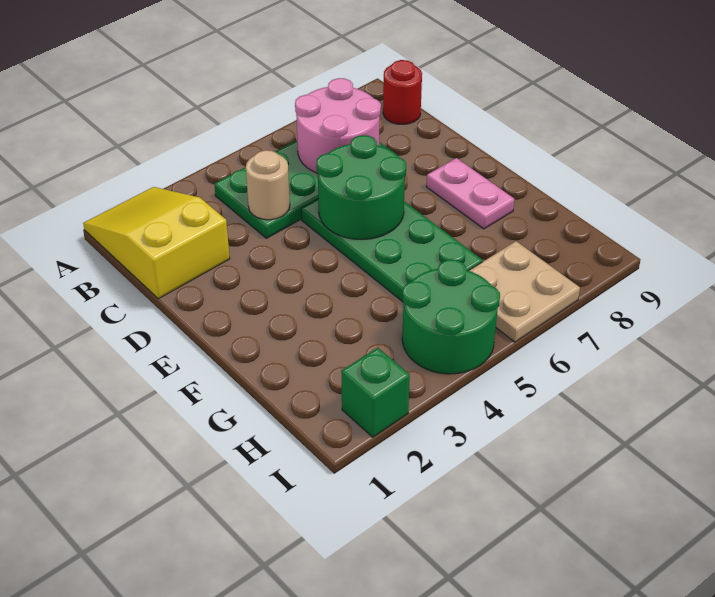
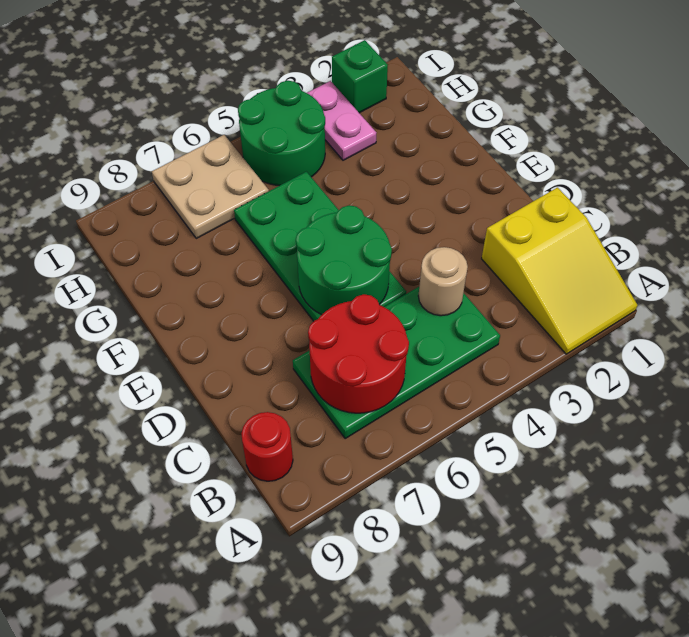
pink 2x2 round brick [295,78,381,173] -> red 2x2 round brick [308,294,409,413]
pink 1x2 plate [427,158,514,229] -> pink 1x2 plate moved to [307,81,376,160]

